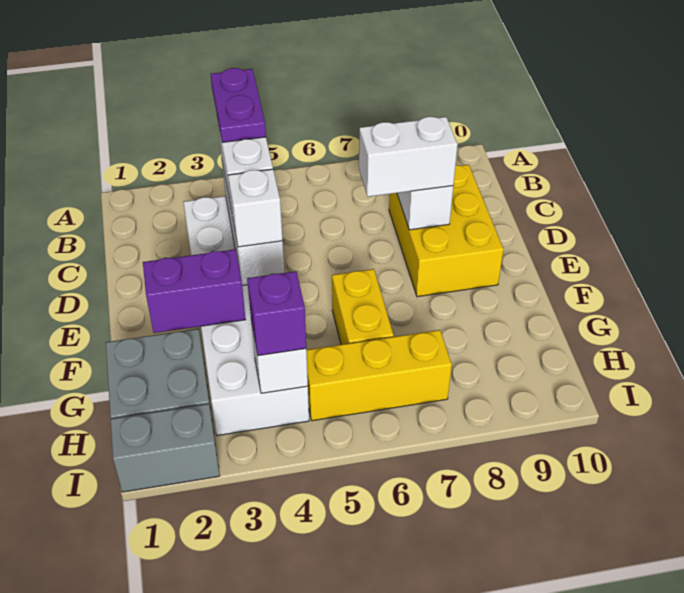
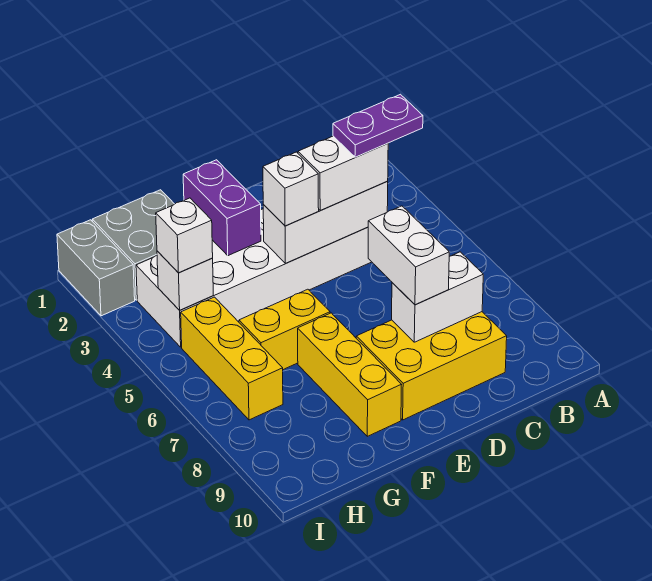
none -> yellow 1x3 brick [298,313,402,436]
purple 1x1 brick [247,271,306,356] -> white 1x1 brick [156,198,213,273]

